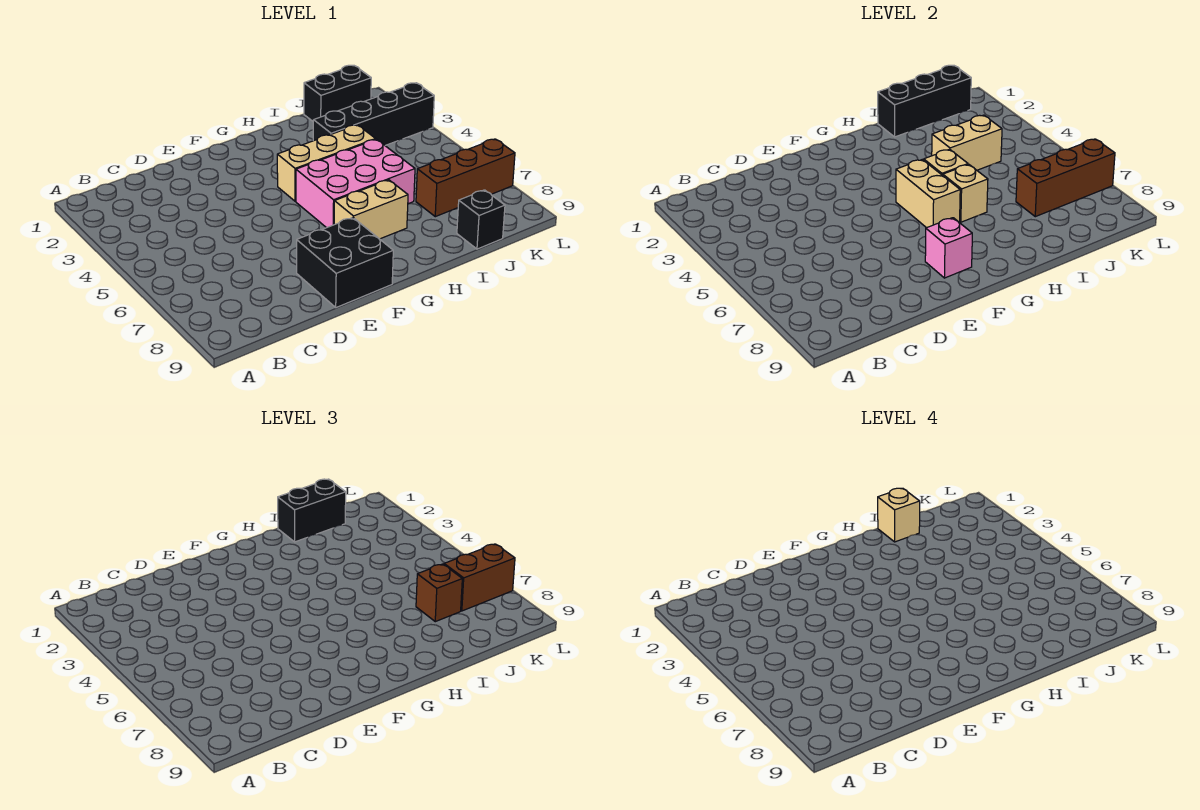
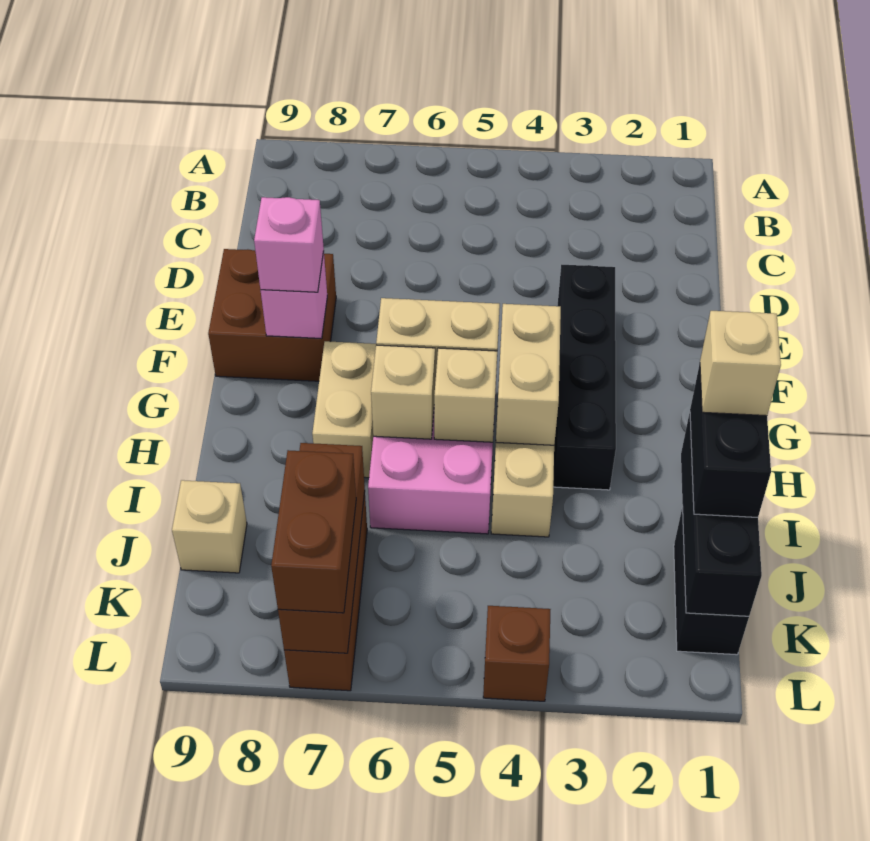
black 2x2 brick [297,218,393,308] -> brown 2x2 brick [208,249,336,381]
none -> pink 1x1 brick [254,197,324,292]
black 1x4 brick [313,83,434,145] -> black 1x4 brick moved to [553,265,616,490]
tan 1x2 brick [932,115,1002,170] -> tan 1x2 brick moved to [496,304,561,445]
brown 1x1 brick [416,564,462,622] -> brown 1x1 brick moved to [483,606,551,701]
black 1x1 brick [457,190,505,249] -> tan 1x1 brick [172,480,247,573]

